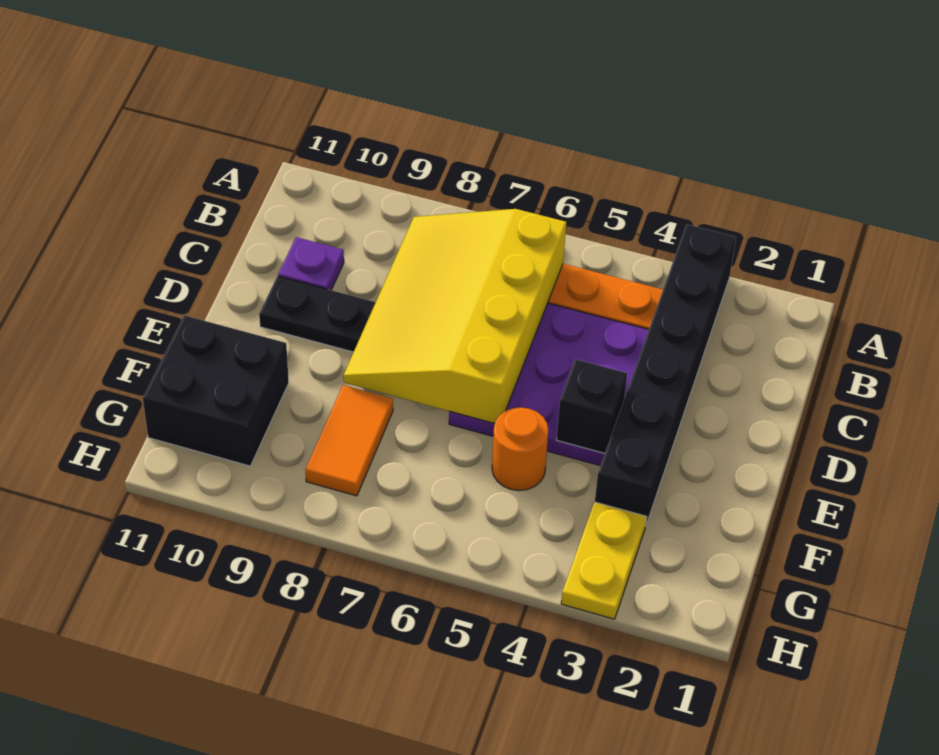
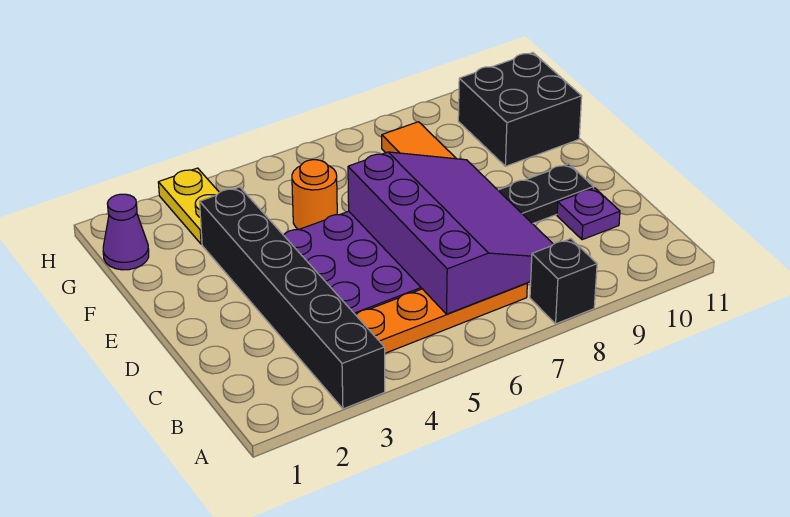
yellow 3x4 slope [343,209,566,424] -> purple 3x4 slope [348,152,553,314]
black 1x1 brick [557,359,627,453] -> black 1x1 brick moved to [530,239,597,324]
none -> purple 1x1 cone [103,194,149,270]

